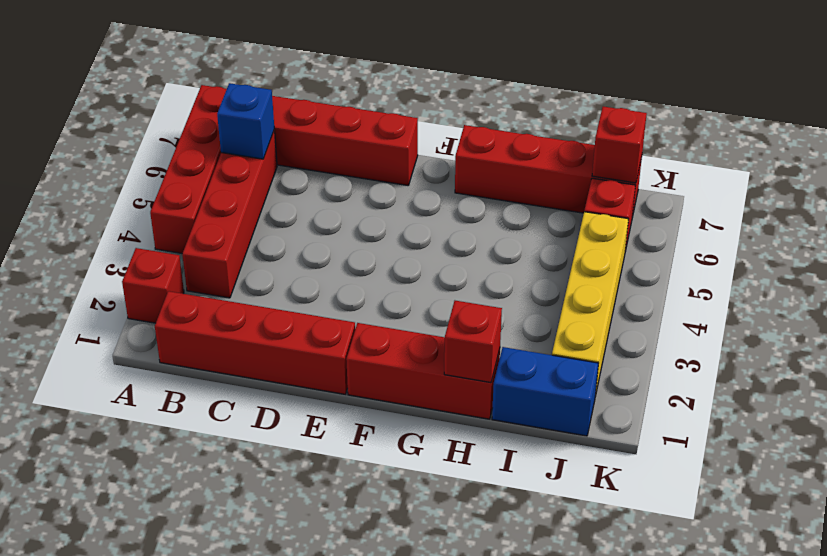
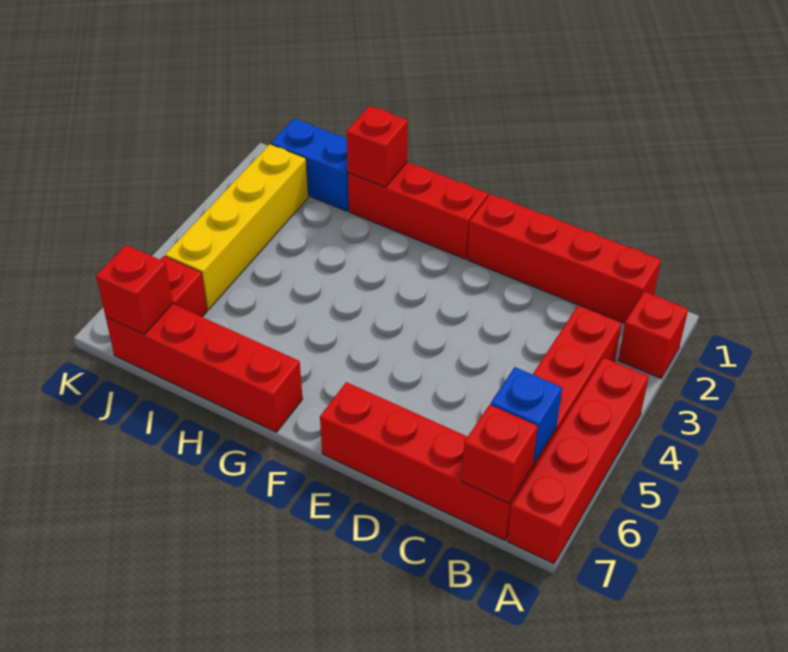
none -> red 1x1 brick [462,405,538,503]

